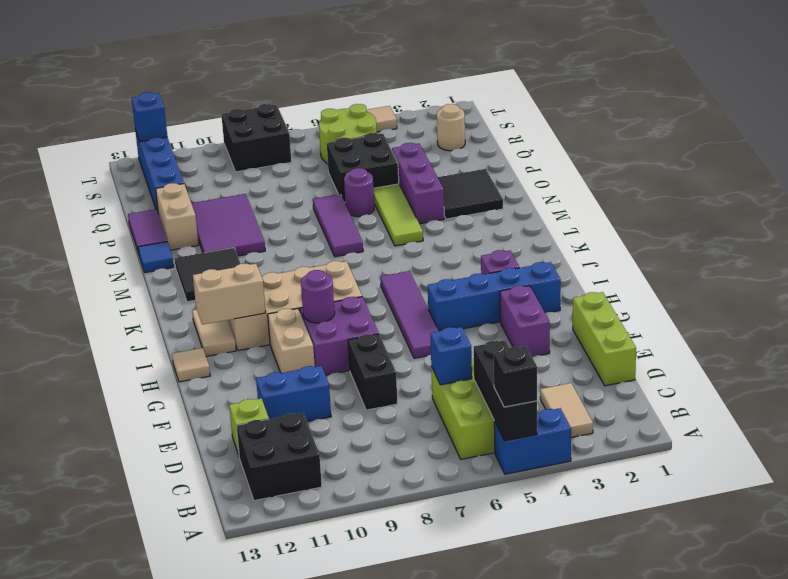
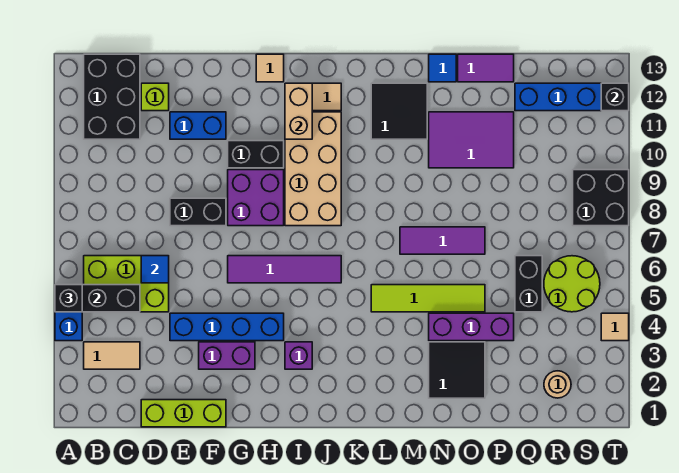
black 2x2 brick [236,413,322,501] -> black 2x3 brick [84,54,140,139]
blue 1x1 brick [430,327,472,385] -> blue 1x1 tile [141,256,169,283]
blue 1x2 brick [256,366,331,422] -> blue 1x2 brick turned to [170,112,226,139]
tan 1x2 brick [268,309,315,373] -> black 1x2 brick [228,141,284,168]
blue 1x4 brick [428,262,561,331] -> blue 1x4 brick turned to [170,313,284,341]
purple 1x1 round brick [301,270,335,323] -> none
lime 1x3 tile [374,184,423,246] -> lime 1x4 tile [371,285,485,312]
purple 1x1 round brick [344,168,374,217] -> none
tan 1x2 brick [156,183,199,250] -> none
black 2x2 brick [327,133,399,202] -> black 1x2 brick [515,256,542,312]
blue 1x1 brick [132,92,167,142] -> black 1x1 brick [601,83,629,111]

